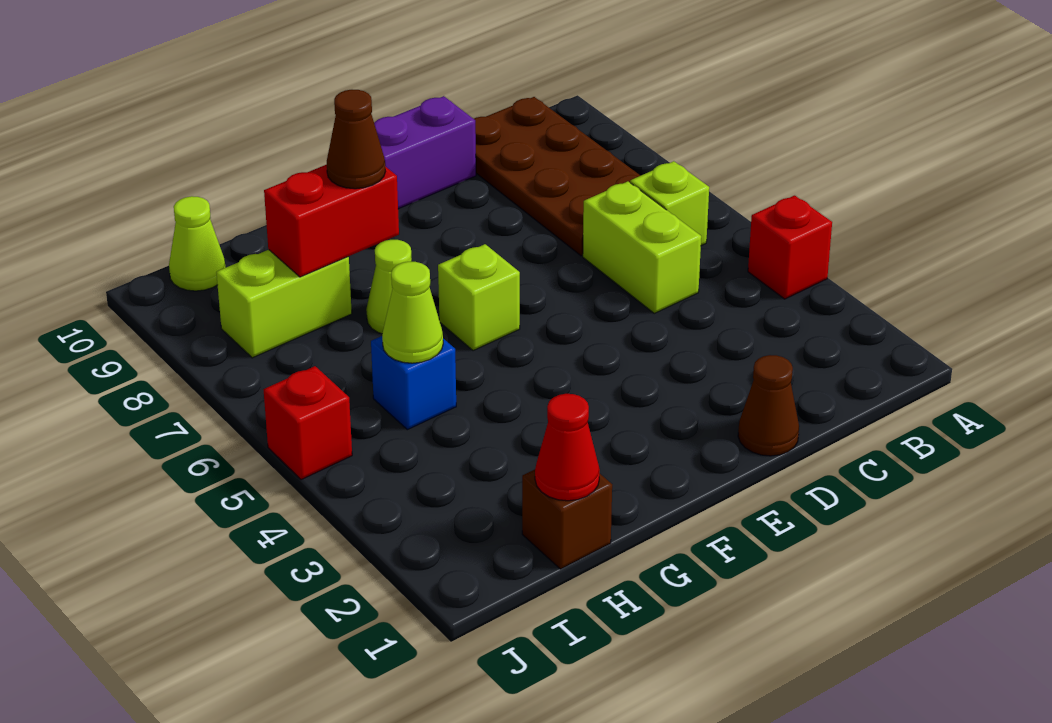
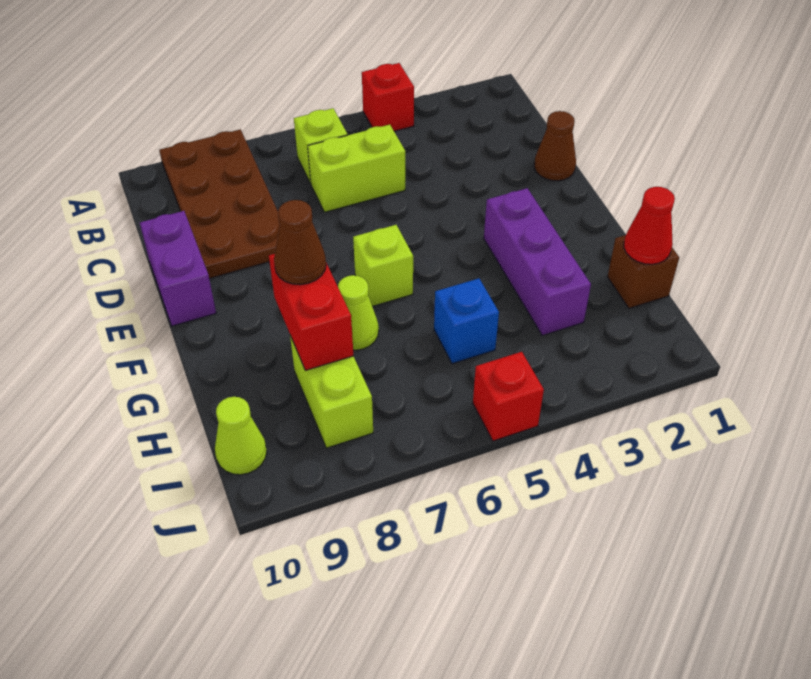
brown 2x4 plate [474,97,640,256] -> brown 2x4 plate turned to [159,129,280,279]
none -> purple 1x3 brick [484,188,591,335]
lime 1x1 cone [382,262,443,363] -> none

